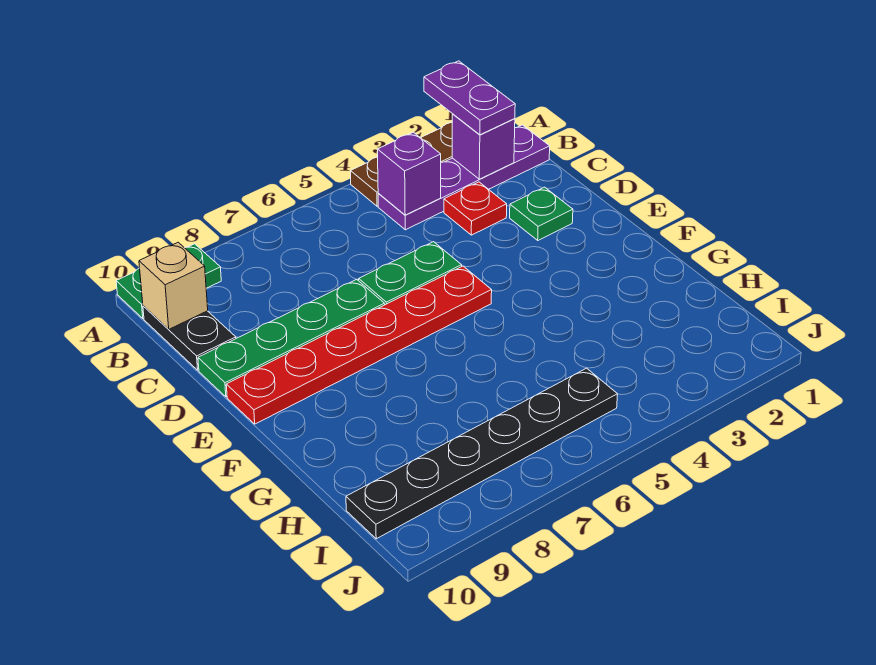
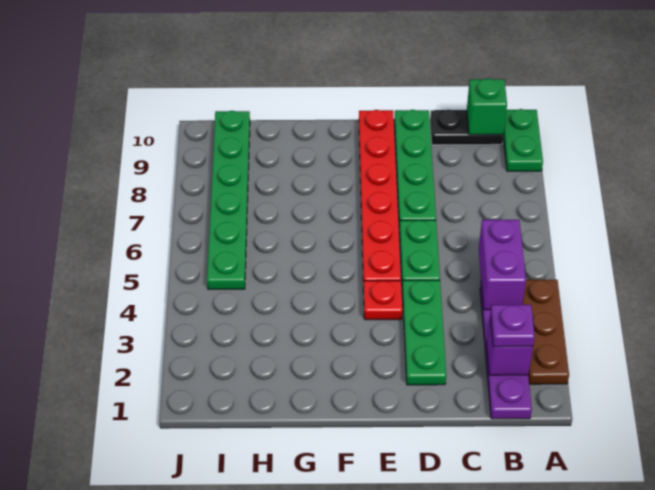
purple 1x2 plate [424,61,515,135] -> purple 1x1 plate [490,305,535,347]
purple 1x1 brick [377,132,441,215] -> purple 1x2 brick [479,220,526,310]
tan 1x1 brick [139,242,208,329] -> green 1x1 brick [467,78,507,135]
red 1x1 plate [444,182,507,235] -> red 1x1 plate moved to [363,281,402,320]
green 1x1 plate [510,187,573,240] -> green 1x3 plate [402,280,446,385]
black 1x6 plate [346,368,618,539] -> green 1x6 plate [207,111,250,289]

